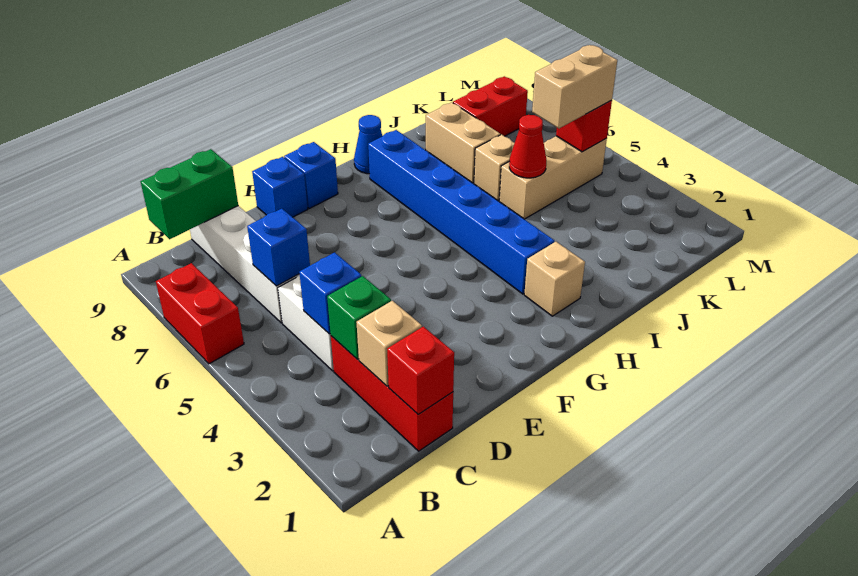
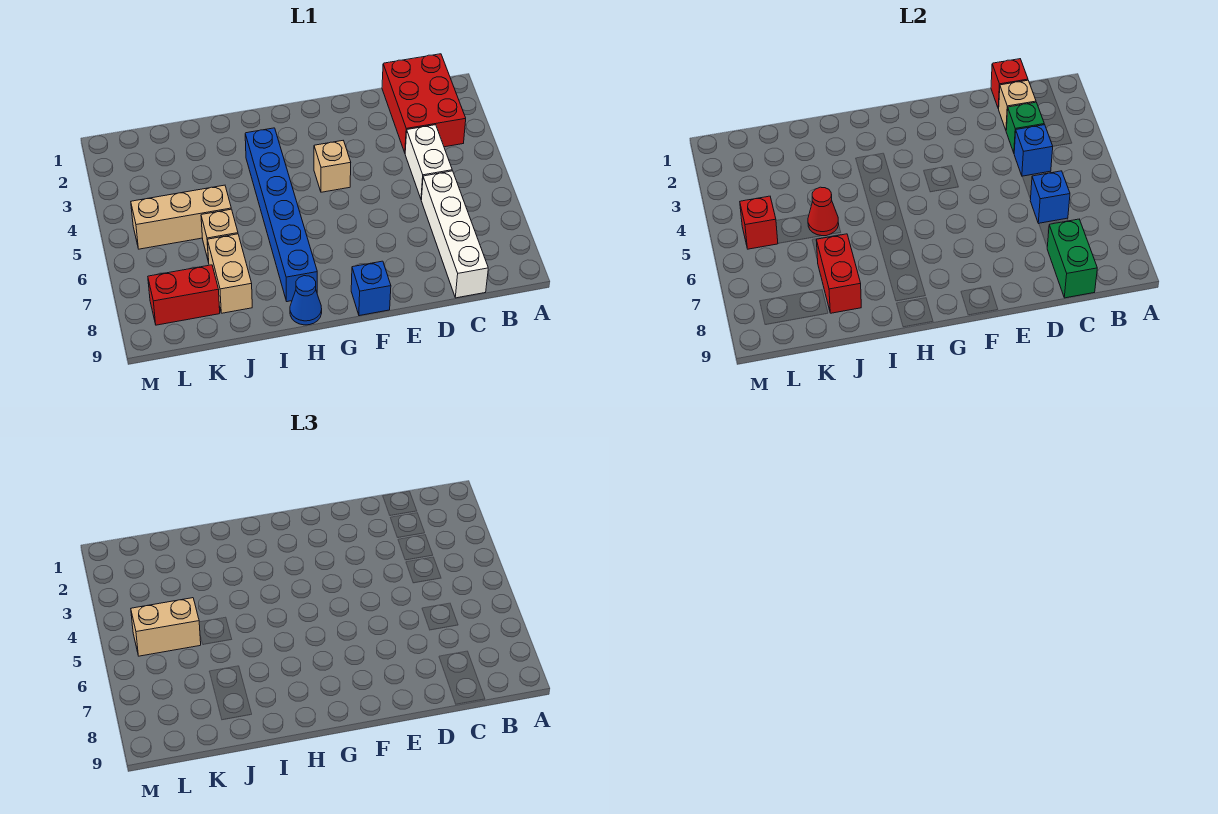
red 1x2 brick [156,263,244,364] -> red 1x2 brick moved to [816,234,861,313]
green 1x2 brick [141,149,238,239] -> green 1x2 brick turned to [1047,219,1097,298]
red 1x3 brick [331,336,453,451] -> red 2x3 brick [382,54,466,153]
blue 1x1 brick [252,157,308,217] -> none
tan 1x1 brick [524,242,585,316] -> tan 1x1 brick moved to [314,141,351,192]

